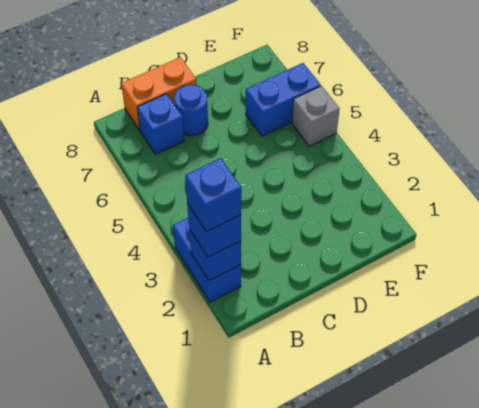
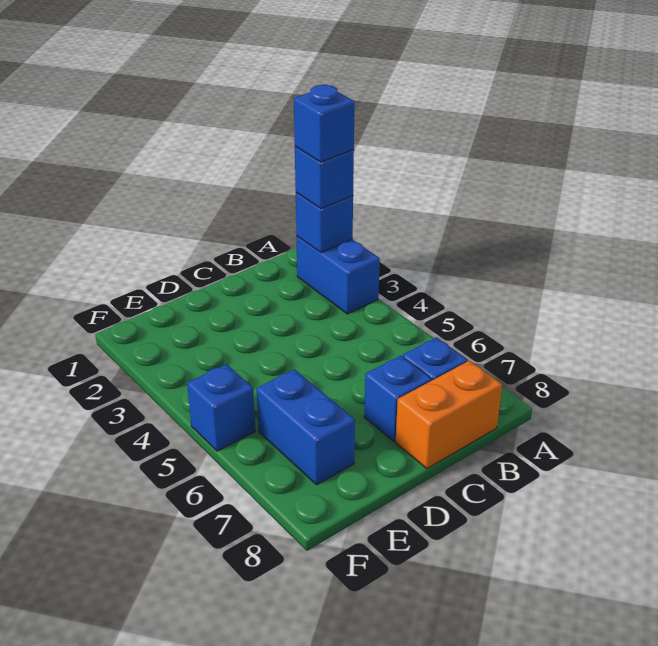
blue 1x1 round brick [174,85,208,136] -> blue 1x1 brick [364,356,432,442]
blue 1x2 brick [246,63,321,136] -> blue 1x2 brick turned to [257,369,355,485]
grey 1x1 brick [292,86,340,146] -> blue 1x1 brick [187,364,255,451]

